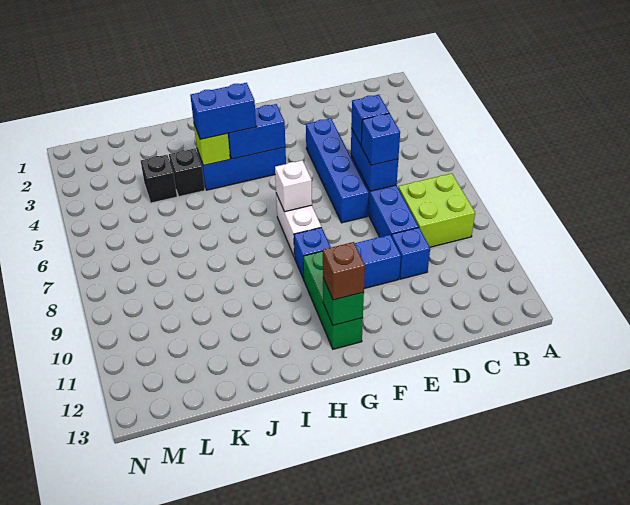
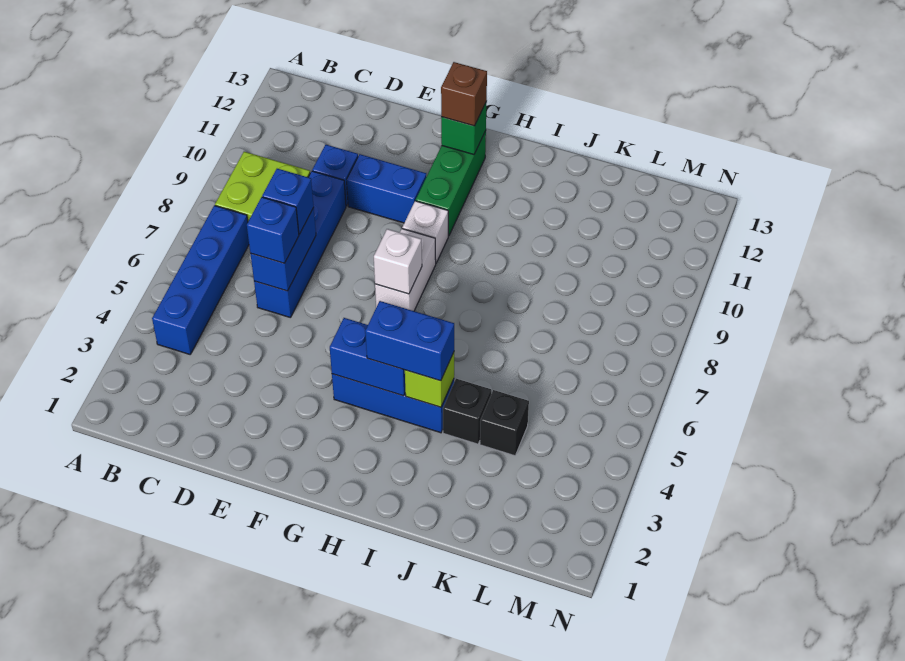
blue 1x4 brick [306,118,369,223] -> blue 1x4 brick moved to [152,205,249,354]
blue 1x1 brick [294,227,331,279] -> white 1x1 brick [402,201,448,263]

